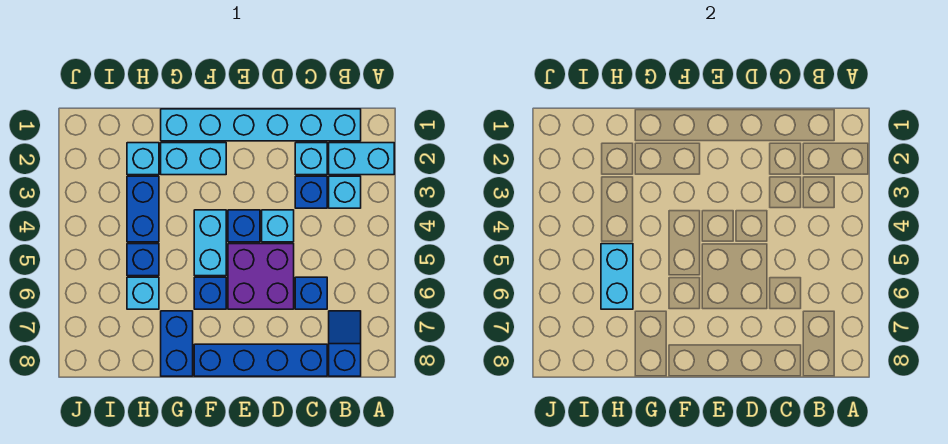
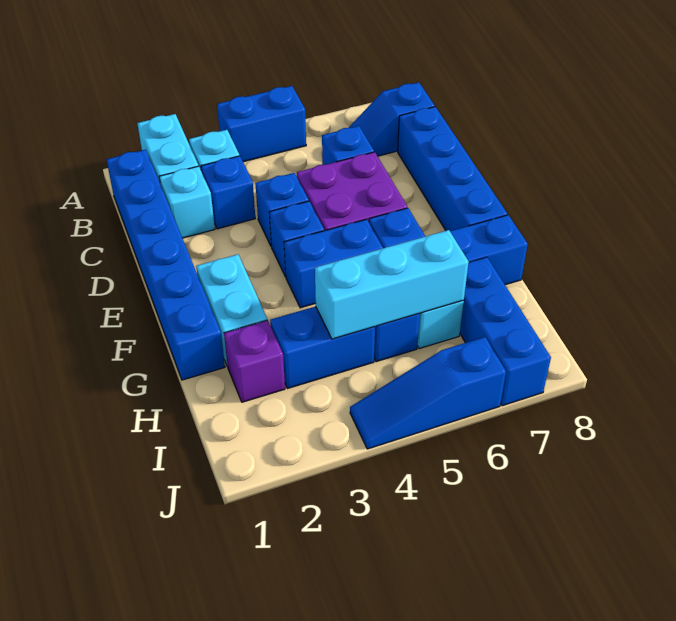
none -> blue 1x2 brick [217,86,306,162]
cyan 1x6 brick [161,109,361,141] -> blue 1x6 brick [106,150,225,380]
cyan 1x1 brick [262,210,294,242] -> blue 1x1 brick [255,173,309,247]
cyan 1x2 brick [194,210,226,276] -> blue 1x2 brick [284,219,383,308]
cyan 1x1 brick [127,143,159,175] -> purple 1x1 brick [224,320,285,402]
cyan 1x2 brick [601,244,633,309] -> cyan 1x3 brick [315,230,469,339]
none -> blue 1x3 brick [460,257,551,406]
none -> blue 1x3 slope [350,337,506,449]

